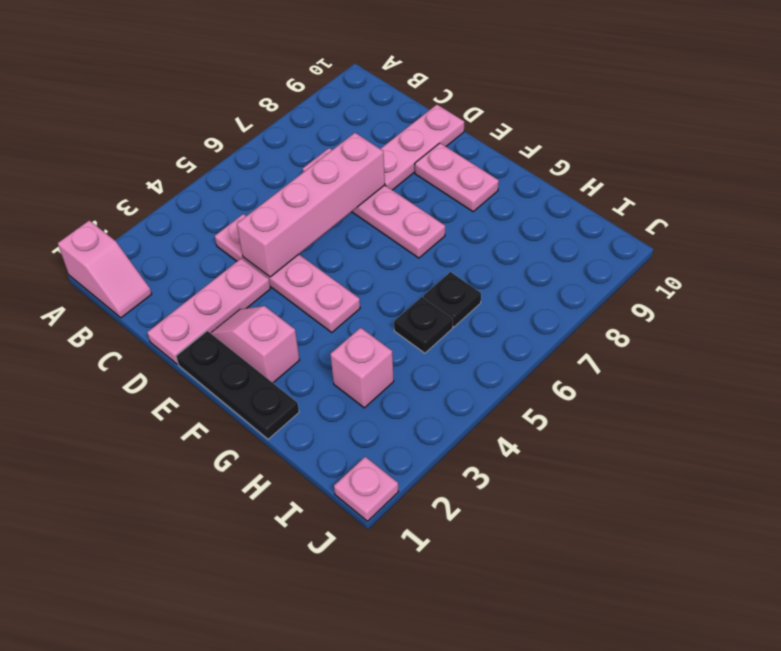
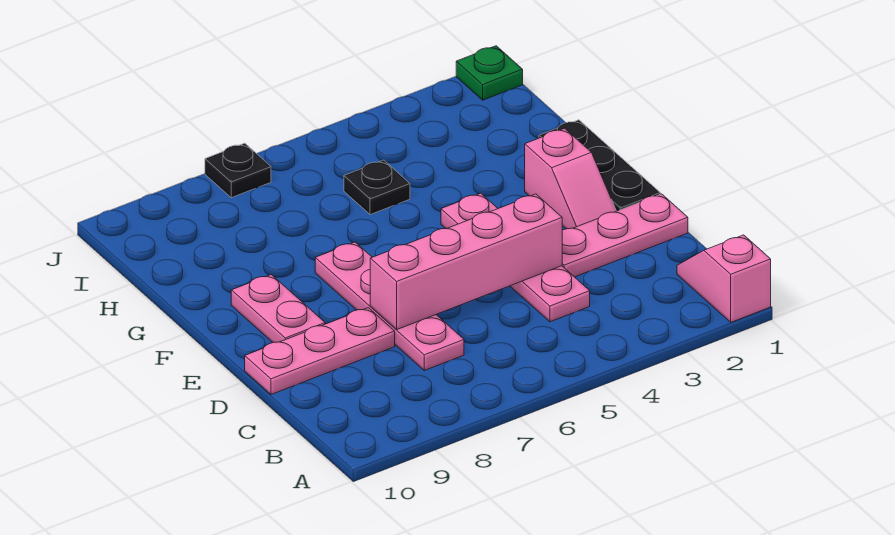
pink 1x1 brick [330,328,394,408] -> none
black 1x1 plate [423,272,481,327] -> black 1x1 plate moved to [205,143,271,198]
pink 1x1 plate [334,457,398,521] -> green 1x1 plate [456,46,523,100]

